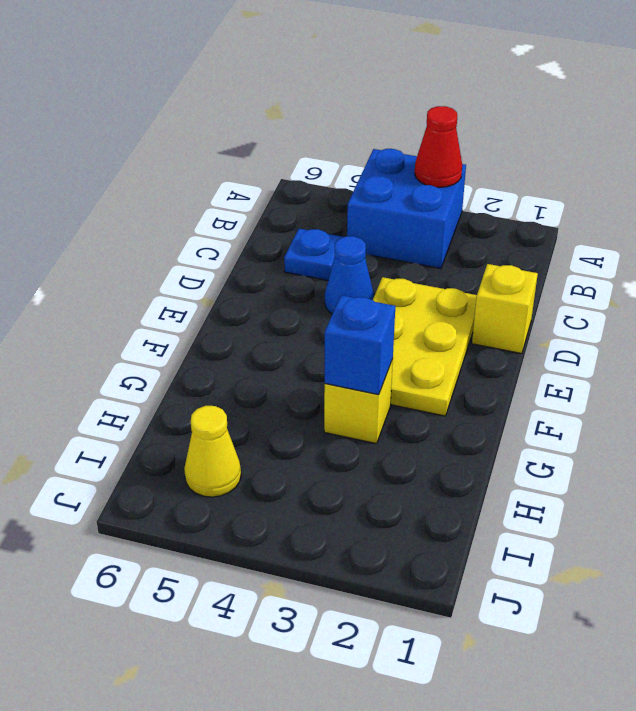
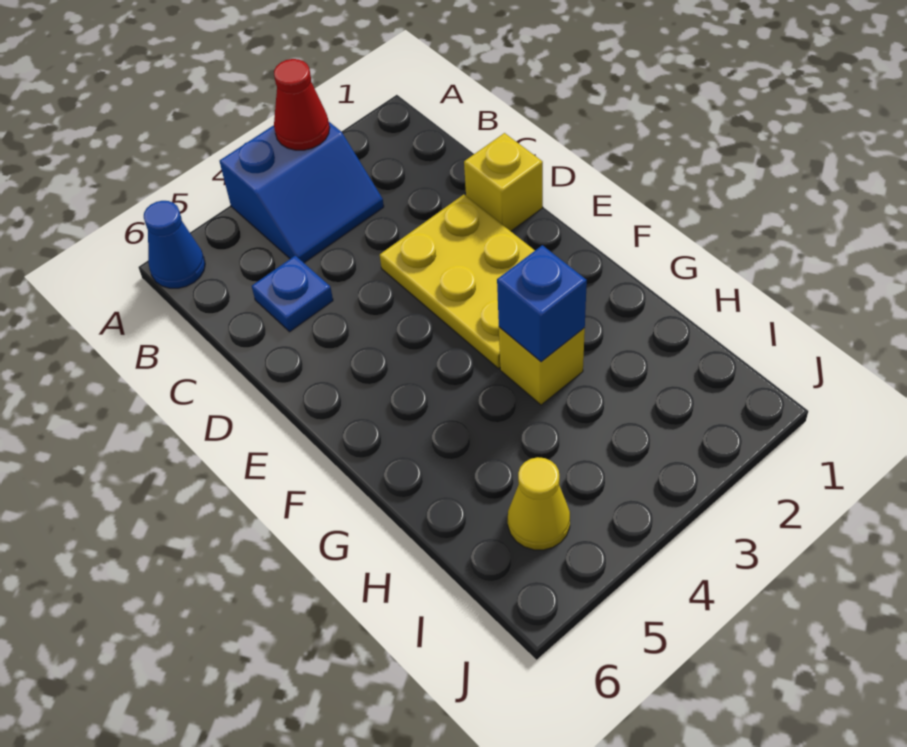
blue 2x2 brick [347,149,466,268] -> blue 2x2 slope [220,122,384,263]
blue 1x1 cone [325,236,374,314] -> blue 1x1 cone moved to [144,201,205,288]

